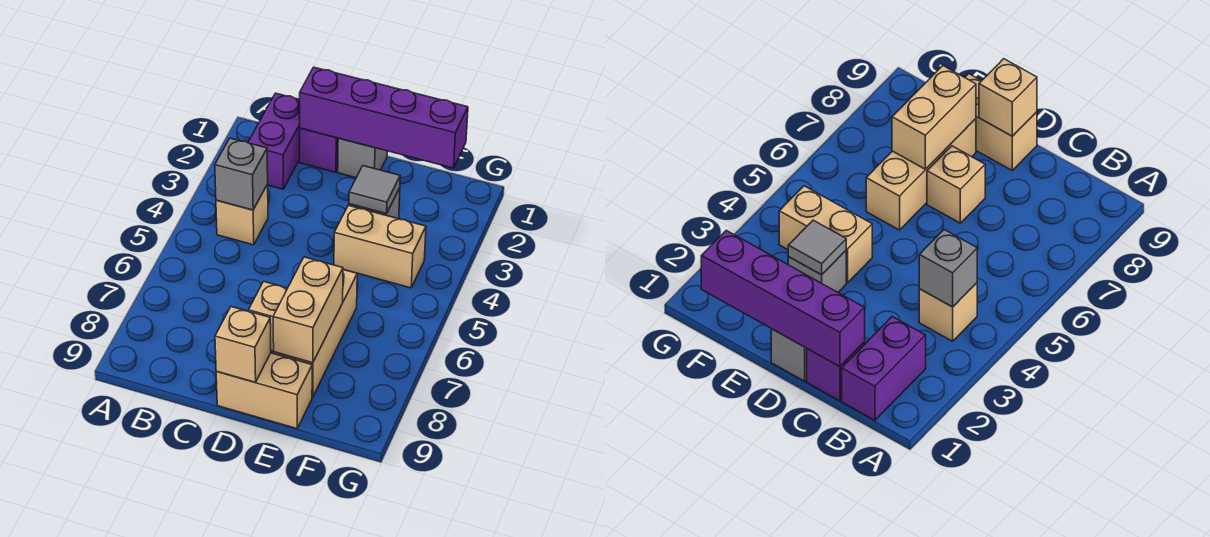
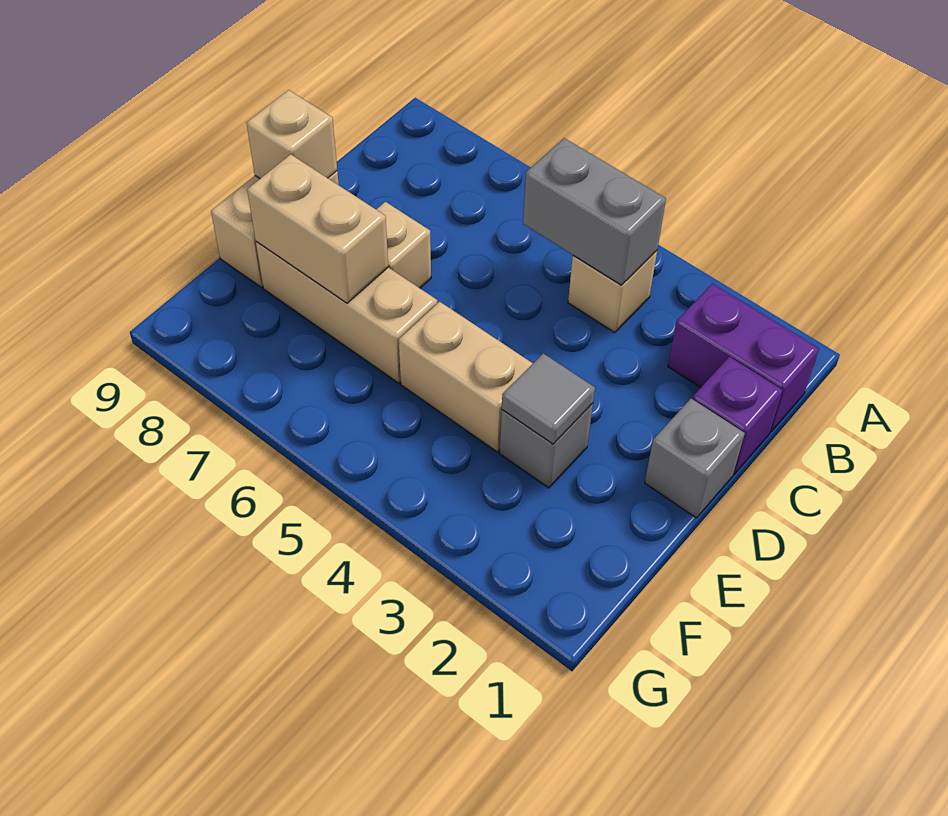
grey 1x1 brick [215,138,268,210] -> grey 1x2 brick [523,138,666,285]
purple 1x4 brick [300,67,468,168] -> none
tan 1x2 brick [334,205,426,288] -> tan 1x2 brick turned to [399,302,533,452]

